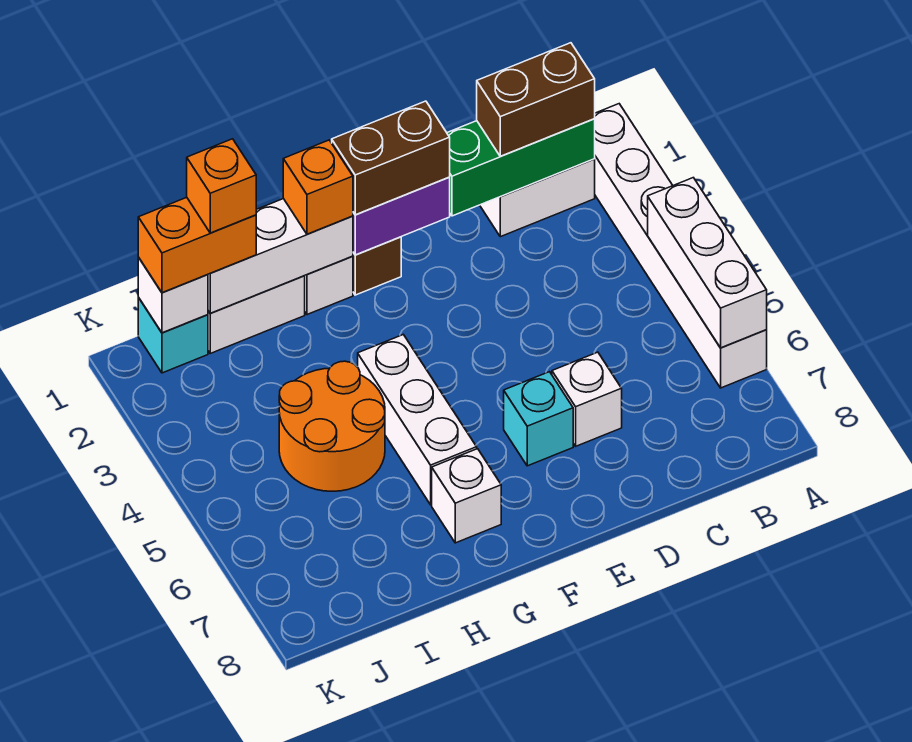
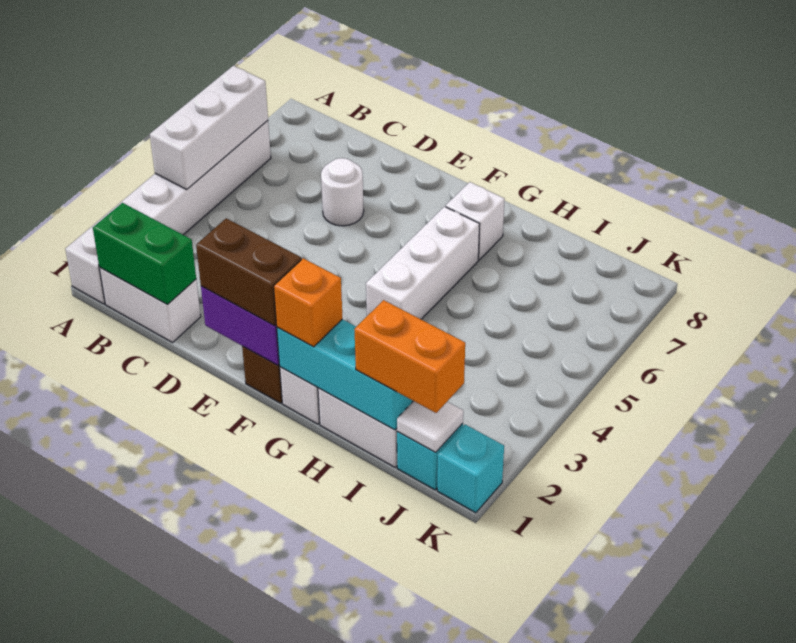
green 1x3 brick [447,119,595,216] -> green 1x2 brick [93,203,196,304]
brown 1x2 brick [477,43,595,156] -> none
white 1x1 brick [552,352,622,446] -> white 1x1 round brick [321,158,364,226]
cyan 1x1 brick [504,372,573,466] -> cyan 1x1 brick moved to [437,425,504,513]
white 1x3 brick [208,199,353,313] -> cyan 1x3 brick [277,319,413,430]
orange 2x2 round brick [279,361,385,491] -> none
orange 1x1 brick [187,139,256,233] -> none
white 1x1 brick [138,257,208,333] -> white 1x1 tile [397,401,463,452]

